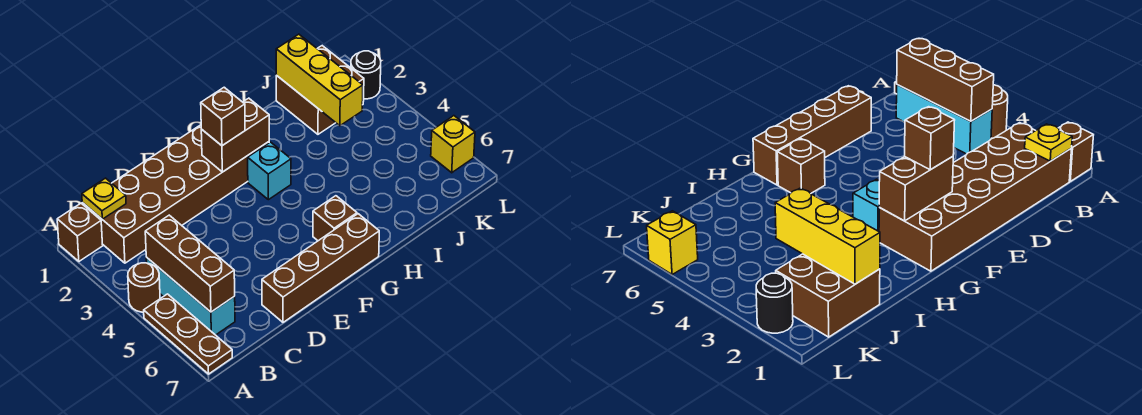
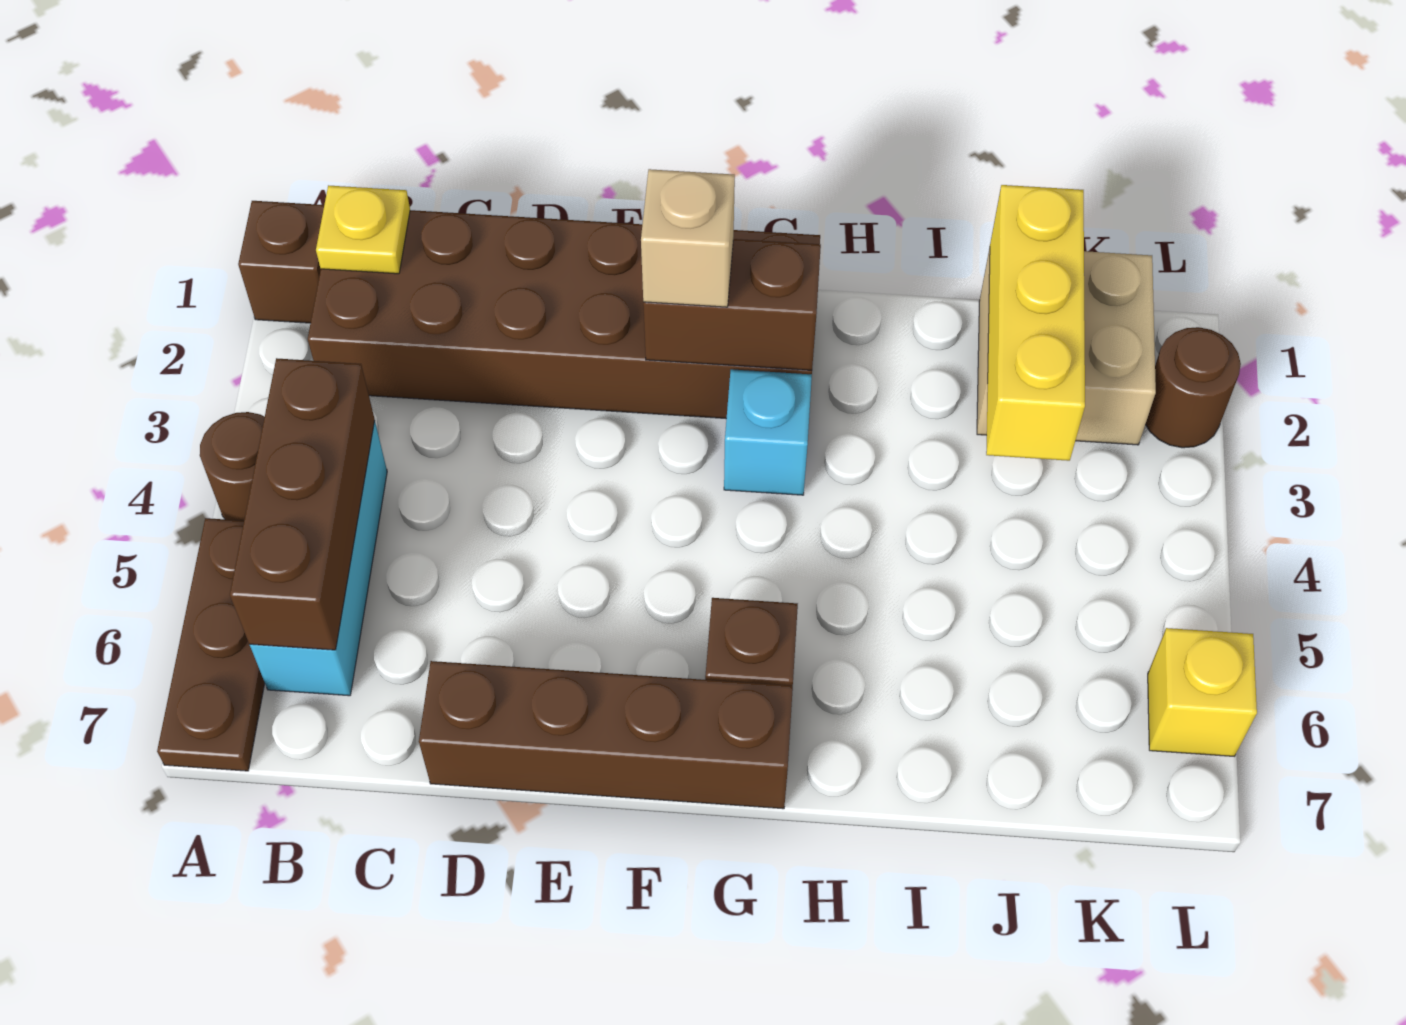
brown 1x1 brick [201,87,245,146] -> tan 1x1 brick [641,169,735,307]
brown 2x2 brick [276,46,364,134] -> tan 2x2 brick [977,248,1156,445]
black 1x1 round brick [351,51,381,99] -> brown 1x1 round brick [1145,327,1241,448]

